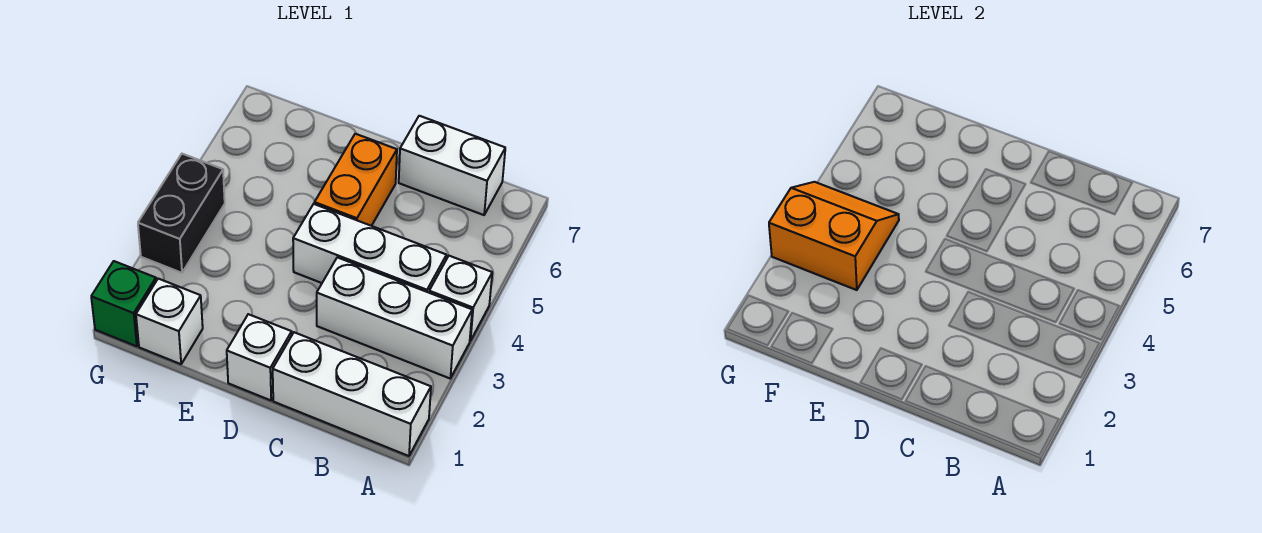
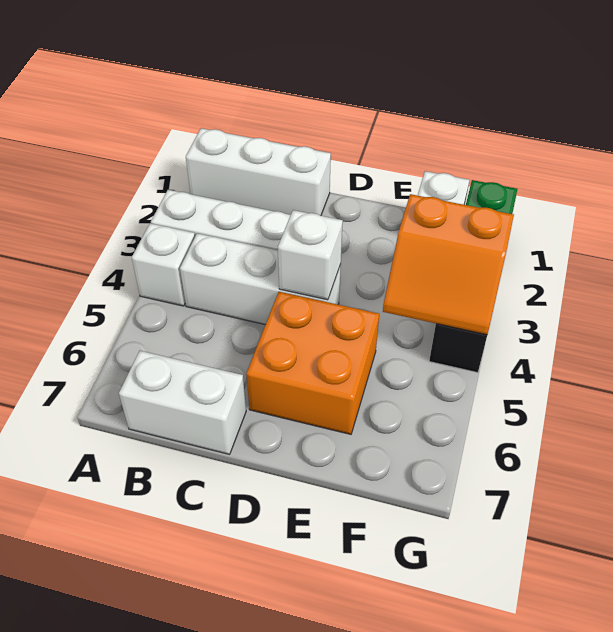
white 1x1 brick [227,314,292,400] -> white 1x1 brick moved to [278,210,343,300]
orange 1x2 brick [314,134,397,226] -> orange 2x2 brick [246,292,379,434]

